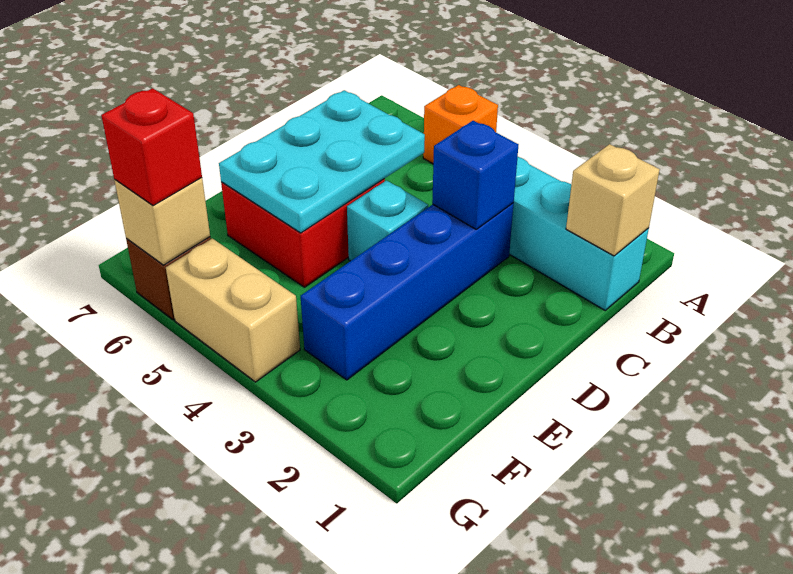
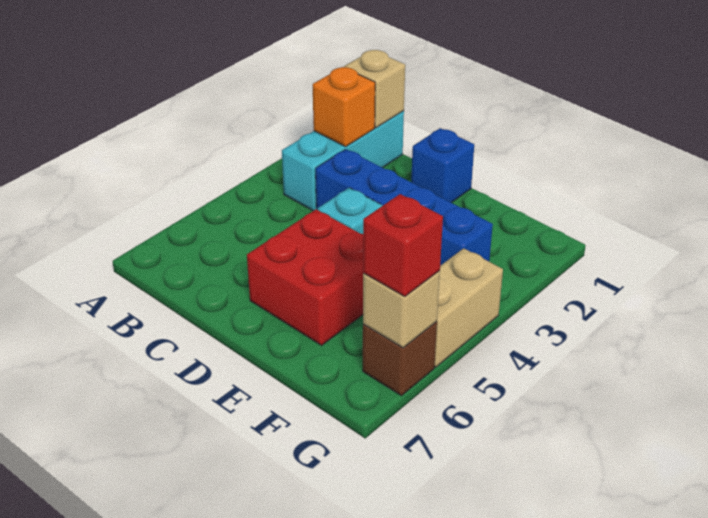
orange 1x1 brick [423,85,498,164] -> orange 1x1 brick moved to [313,67,375,147]
blue 1x1 brick [432,121,518,230] -> blue 1x1 brick moved to [411,128,474,203]
cyan 2x3 plate [219,90,425,233] -> none

